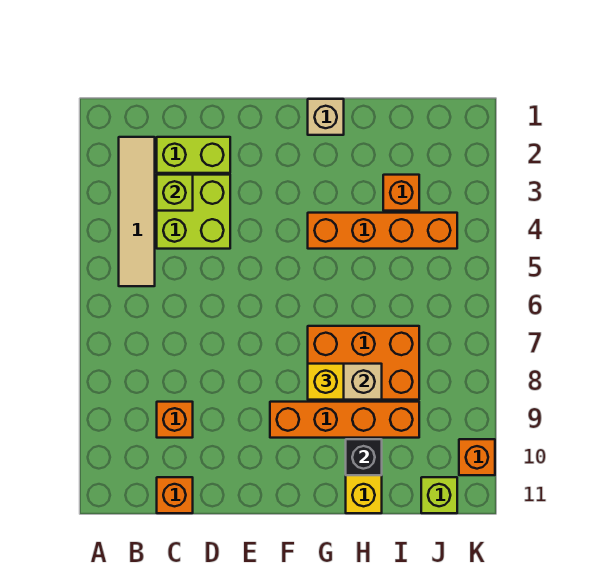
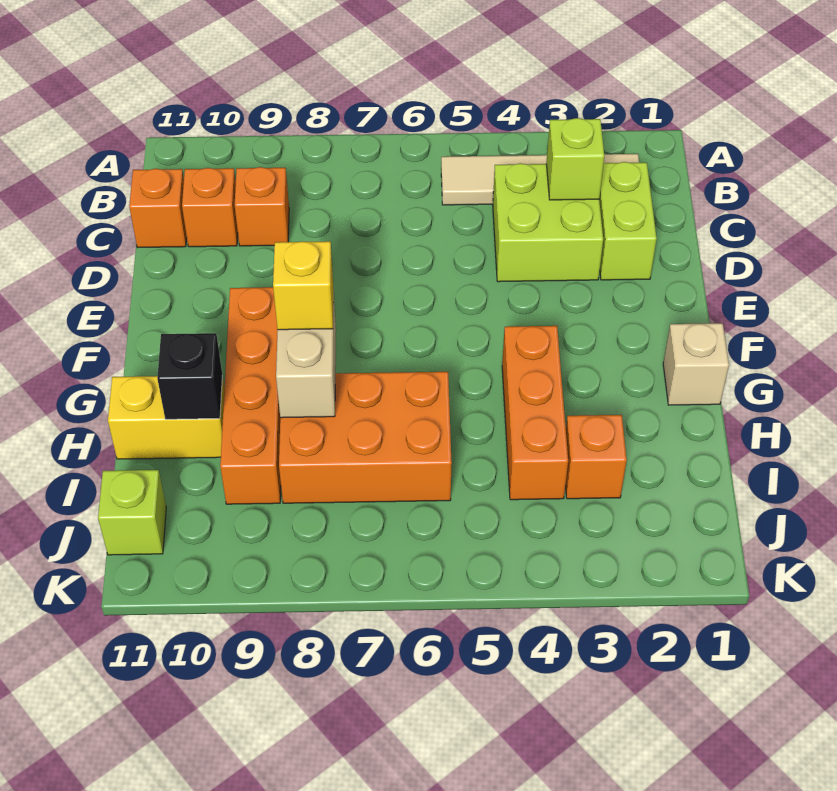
orange 1x4 brick [308,213,457,249] -> orange 1x3 brick [502,326,568,500]
orange 2x3 brick [308,326,419,400] -> orange 2x3 brick turned to [279,372,452,503]
orange 1x1 brick [459,439,495,475] -> orange 1x1 brick moved to [182,168,238,247]

